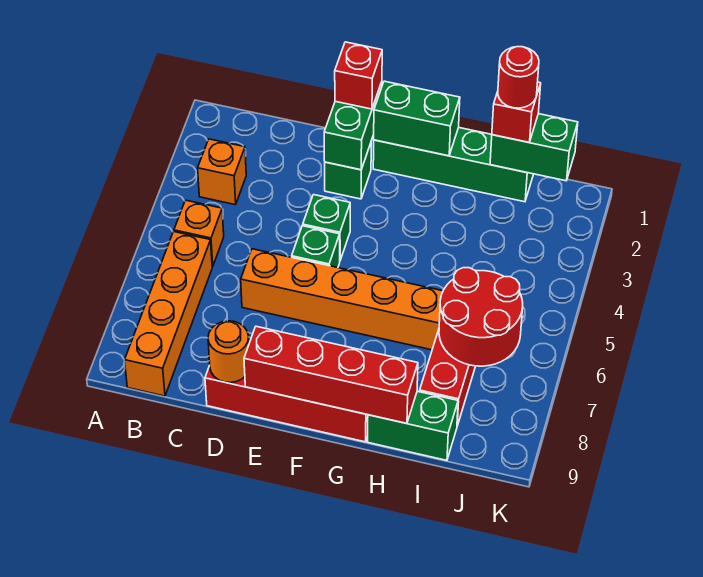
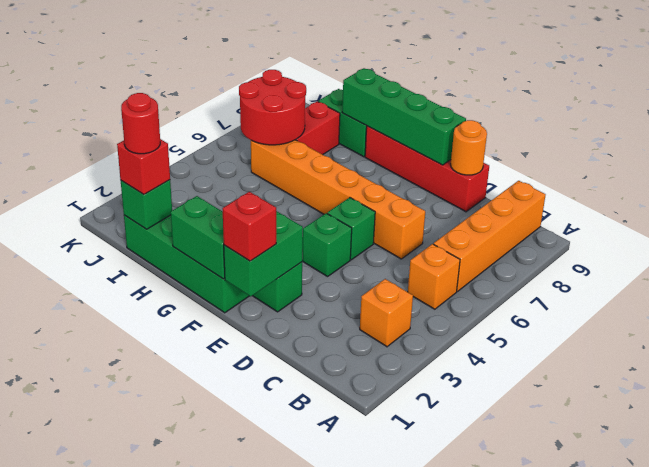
red 1x4 brick [244,326,418,423] -> green 1x4 brick [342,68,466,165]
green 1x2 brick [490,114,578,181] -> green 1x1 brick [121,180,172,229]

